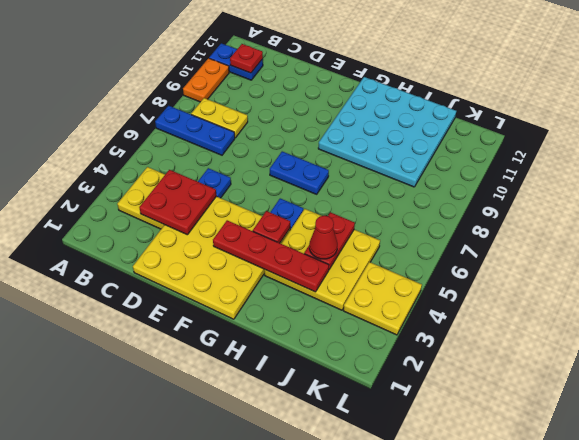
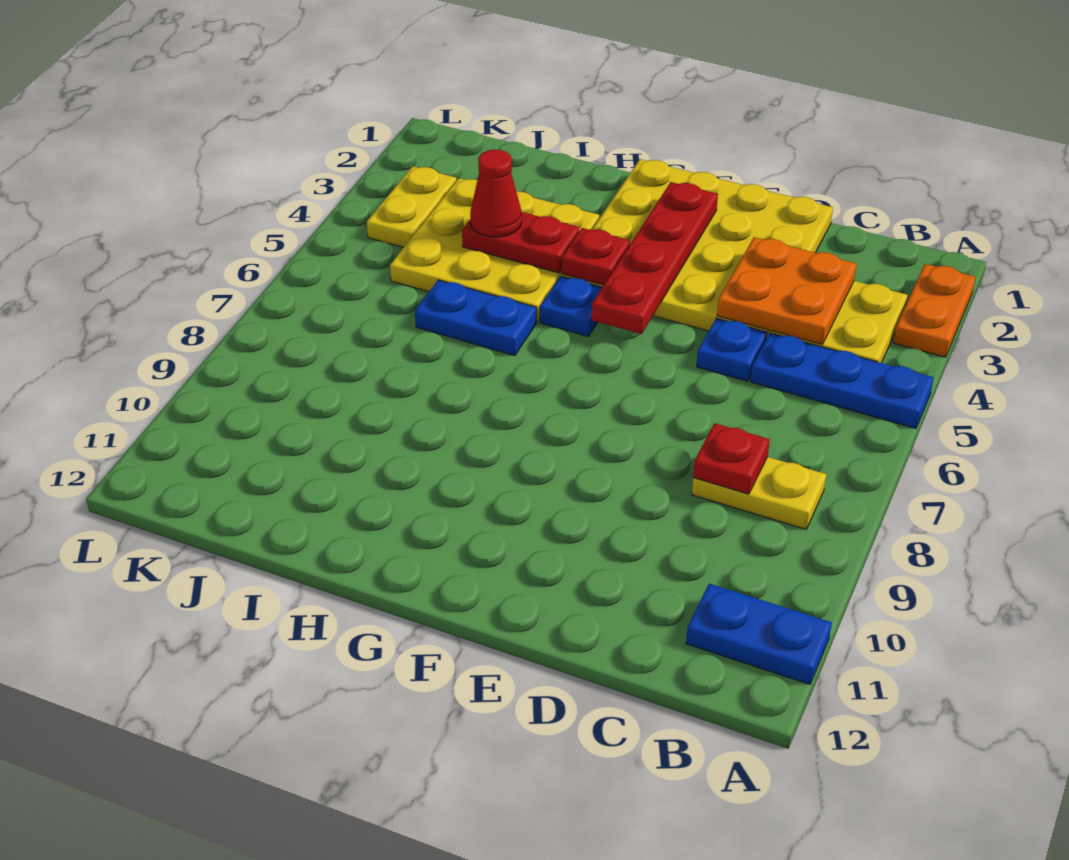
blue 1x3 plate [155,106,235,155] -> blue 1x3 plate moved to [751,333,934,429]
orange 1x2 plate [183,58,229,102] -> orange 1x2 plate moved to [893,264,976,357]
red 1x1 plate [230,44,263,73] -> red 1x1 plate moved to [693,423,770,494]
red 2x2 plate [139,170,216,235] -> orange 2x2 plate [717,237,857,344]
red 1x4 plate [213,220,329,292] -> red 1x4 plate turned to [592,182,718,334]
blue 1x2 plate [270,151,329,194] -> blue 1x2 plate moved to [415,280,536,356]
cyan 4x4 plate [318,77,456,187] -> none
red 1x2 plate [304,212,355,269] -> red 1x2 plate turned to [462,212,580,273]
yellow 2x2 plate [343,262,422,335] -> yellow 1x2 plate [367,166,457,248]

